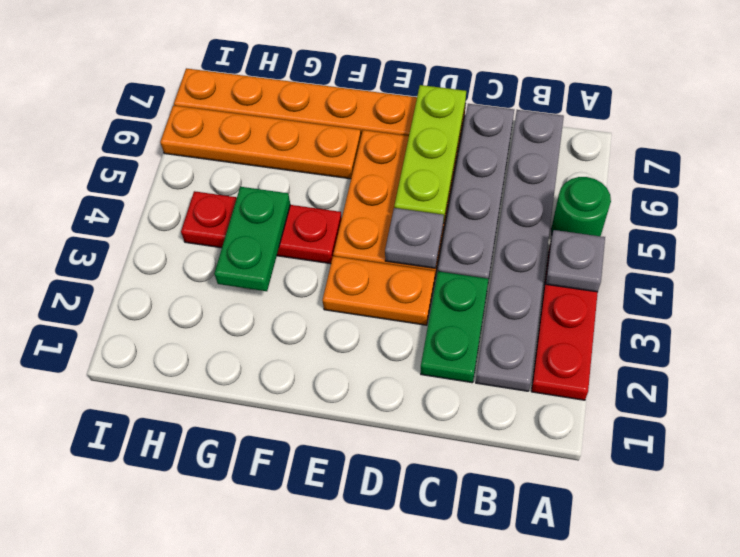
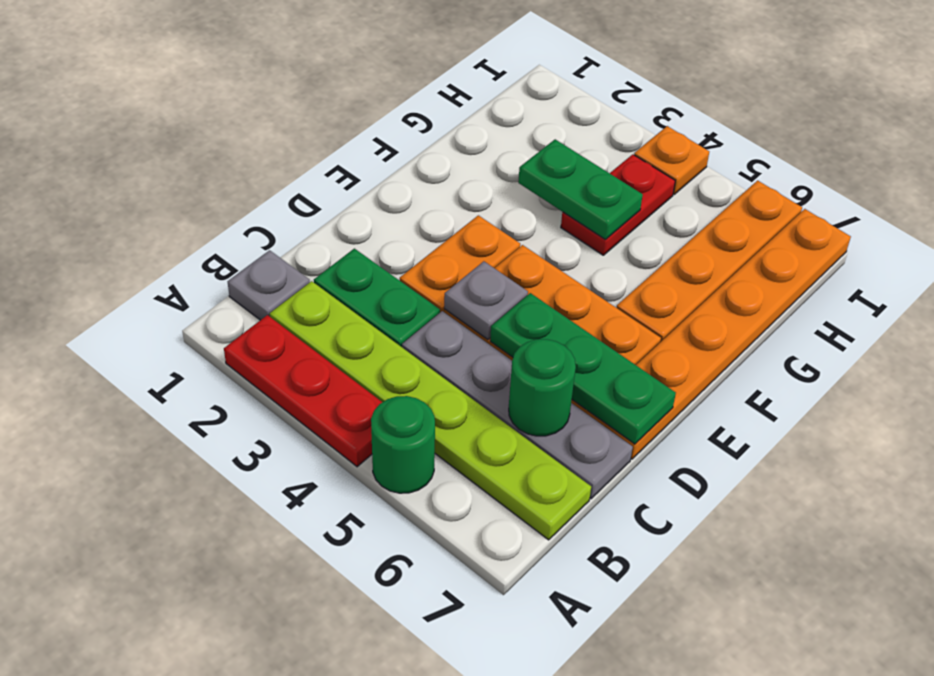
grey 1x1 plate [546,230,605,292] -> grey 1x1 plate moved to [228,250,310,320]
grey 1x6 plate [476,110,564,391] -> lime 1x6 plate [270,281,591,540]
none -> green 1x1 round brick [509,339,576,436]
lime 1x3 plate [394,85,466,223] -> green 1x3 plate [490,293,676,444]
red 1x3 plate [181,191,342,264] -> red 1x2 plate [561,154,675,255]
none -> orange 1x1 plate [634,126,709,194]

